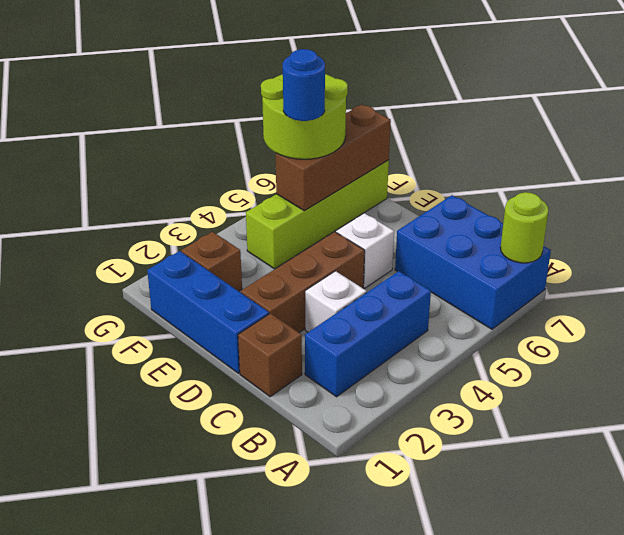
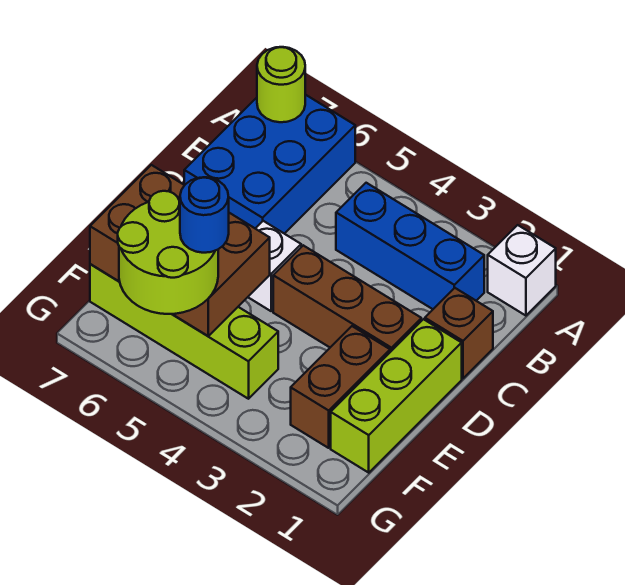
white 1x1 brick [305,271,367,332] -> white 1x1 brick moved to [488,225,556,316]
blue 1x3 brick [147,251,269,373] -> lime 1x3 brick [331,319,462,473]
brown 1x1 brick [181,232,242,291] -> brown 1x2 brick [291,326,390,448]
brown 1x3 brick [276,105,391,211] -> brown 2x3 brick [90,165,270,336]

